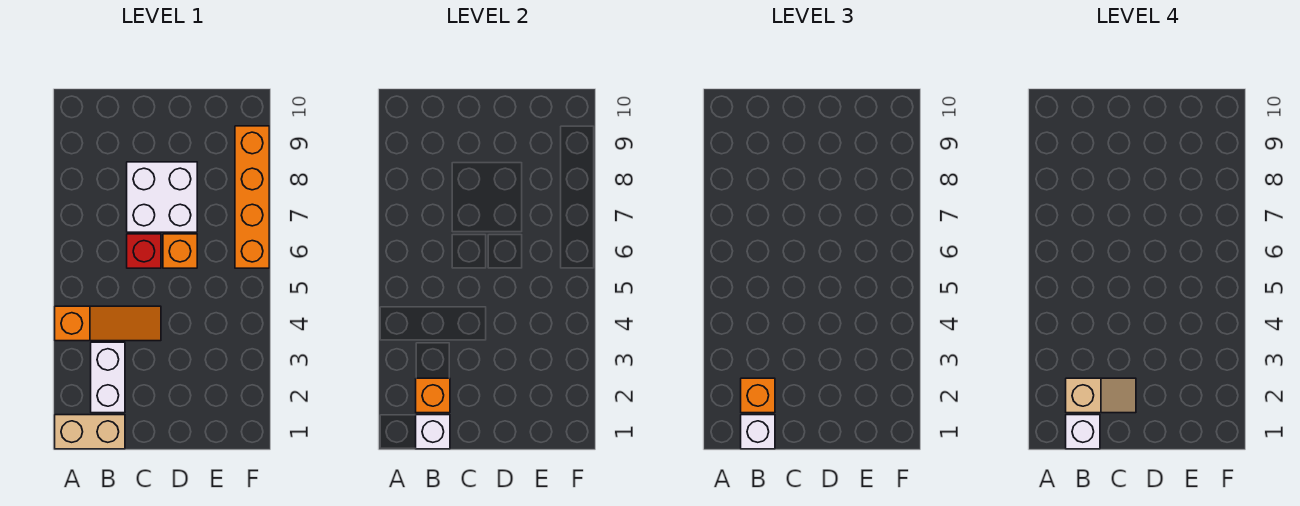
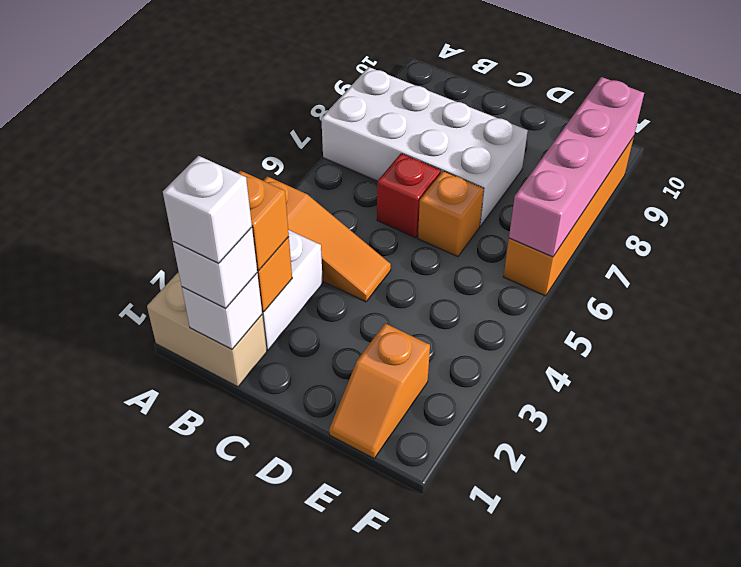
tan 1x2 slope [1066,378,1136,413] -> none
white 2x2 brick [127,162,197,232] -> white 2x4 brick [321,67,528,226]
none -> orange 1x2 slope [329,324,430,458]
none -> pink 1x4 brick [509,77,644,257]

